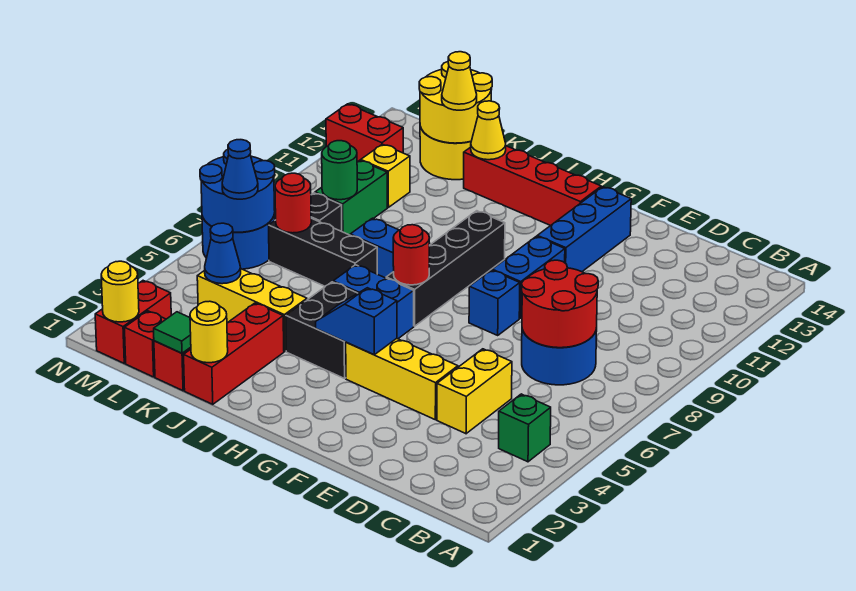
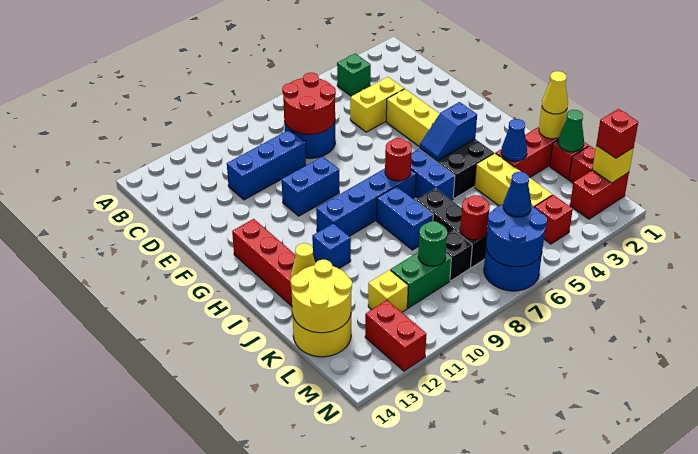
blue 1x1 brick [469,270,520,335] -> blue 1x1 brick moved to [312,223,351,268]
blue 1x3 brick [537,187,631,272] -> blue 1x3 brick moved to [227,130,306,200]
blue 1x2 slope [316,288,397,355] -> blue 1x2 slope turned to [420,102,477,161]
black 1x4 brick [386,211,505,326] -> blue 1x4 brick [316,169,416,236]
green 1x1 tile [154,312,191,353] -> green 1x1 cone [558,110,584,152]
yellow 1x1 cone [442,52,477,110] -> yellow 1x1 cone moved to [542,71,568,114]
blue 1x1 cone [205,223,241,284] -> blue 1x1 cone moved to [501,119,527,162]
yellow 1x1 round brick [101,261,139,322] -> yellow 1x1 brick [592,146,634,183]
none -> red 1x1 brick [596,109,638,158]
none -> red 1x1 brick [535,195,573,244]

